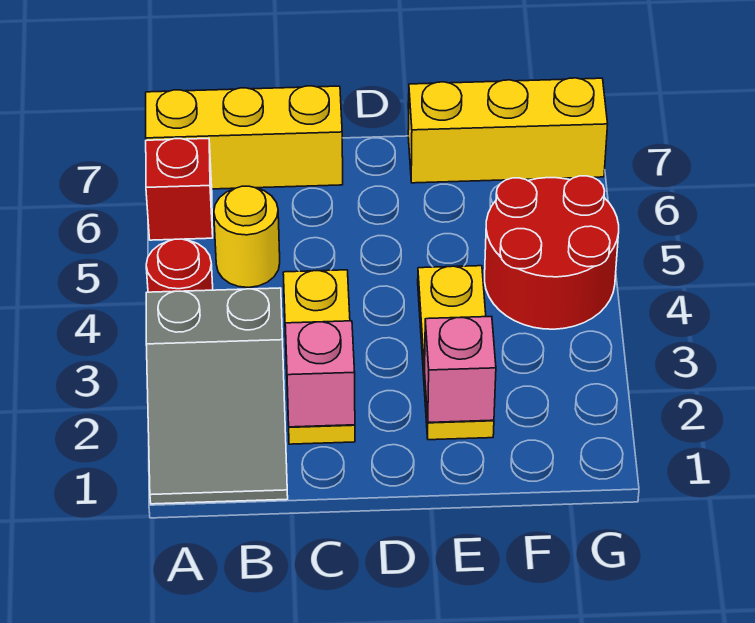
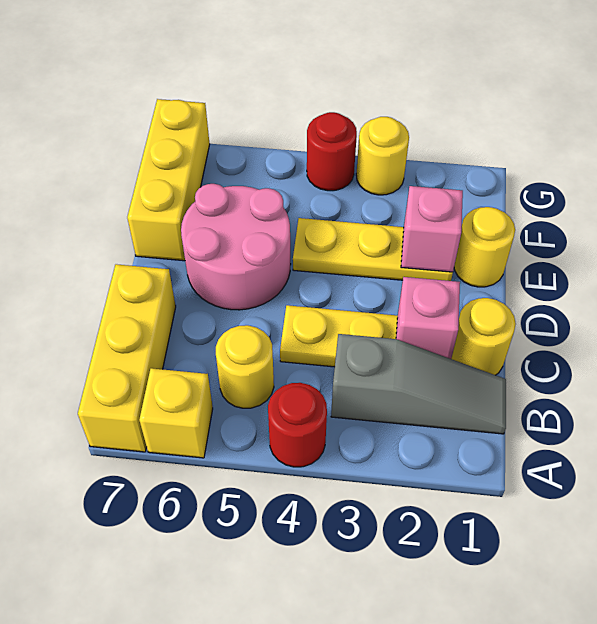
grey 2x3 slope [146,288,288,504] -> grey 1x3 slope [331,334,506,434]
red 1x1 brick [146,138,213,240] -> yellow 1x1 brick [139,368,213,458]
none -> yellow 1x1 round brick [451,298,516,375]
none -> pink 2x2 round brick [181,184,291,310]
none -> yellow 1x1 round brick [454,207,515,287]
red 2x2 round brick [485,176,619,329] -> red 1x1 round brick [307,112,357,191]
none -> yellow 1x1 round brick [356,117,409,195]

